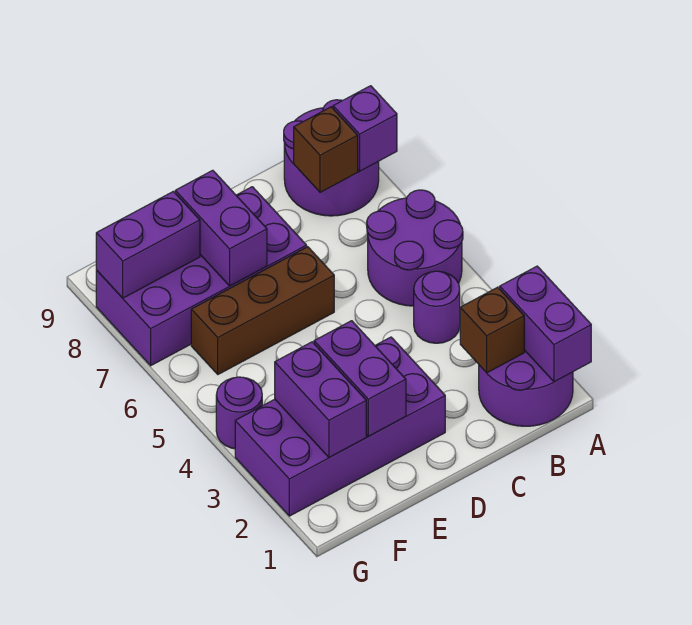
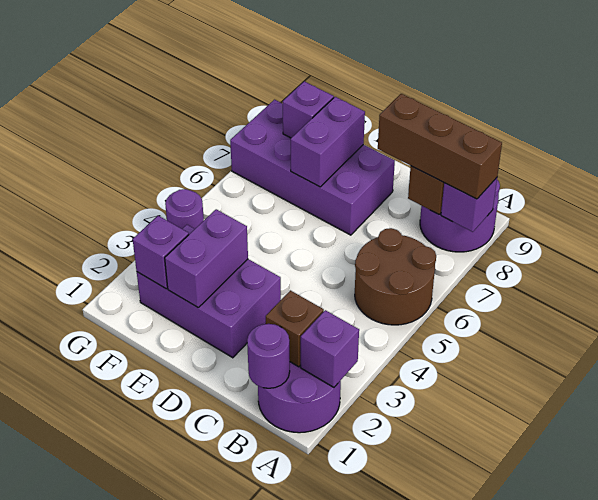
purple 1x2 brick [500,266,591,382] -> purple 1x1 brick [301,310,359,387]
purple 2x2 round brick [367,190,463,306] -> brown 2x2 round brick [355,228,436,325]
purple 1x1 round brick [414,271,460,343] -> purple 1x1 round brick moved to [247,324,290,388]
purple 2x4 brick [235,337,445,516] -> purple 2x3 brick [137,225,281,358]
brown 1x3 brick [191,247,334,374] -> brown 1x3 brick moved to [378,94,502,199]
purple 1x2 brick [275,342,366,457] -> purple 1x1 brick [133,216,189,289]
purple 1x2 brick [96,191,200,298] -> purple 1x1 brick [283,81,334,138]

